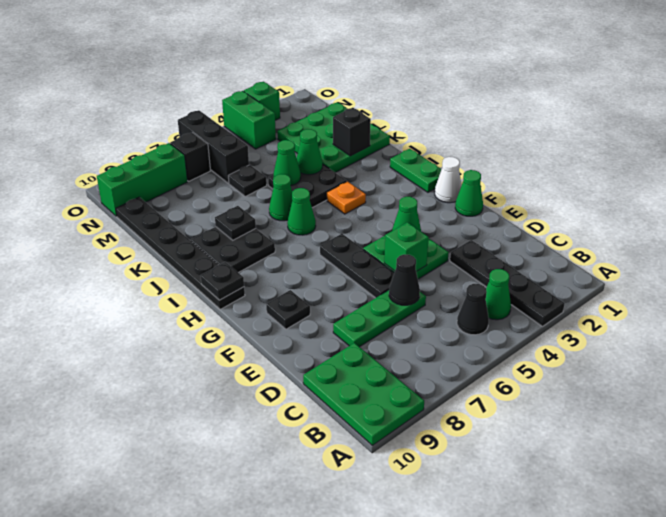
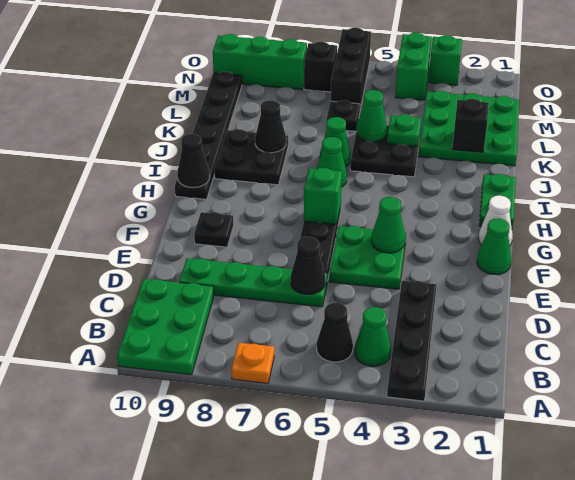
green 1x3 plate [333,290,426,347] -> green 1x4 plate [179,258,327,307]
green 1x1 brick [384,222,429,272] -> green 1x1 brick moved to [304,168,342,224]
black 1x1 plate [200,262,244,300] -> black 1x1 cone [177,134,210,187]
orange 1x1 plate [327,182,366,214] -> orange 1x1 plate moved to [231,343,274,383]
black 1x1 plate [215,206,256,240] -> black 1x1 cone [255,100,286,153]
green 1x1 cone [297,129,323,175] -> green 1x1 plate [387,114,421,146]

